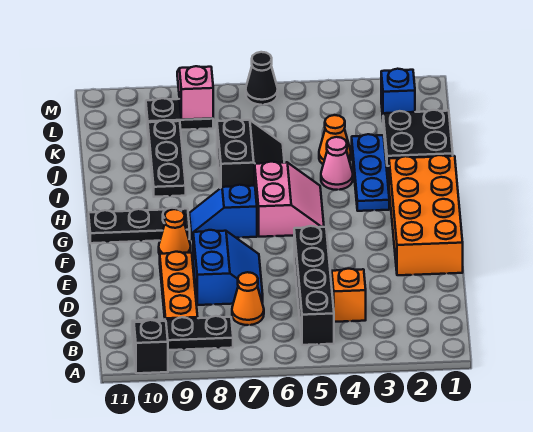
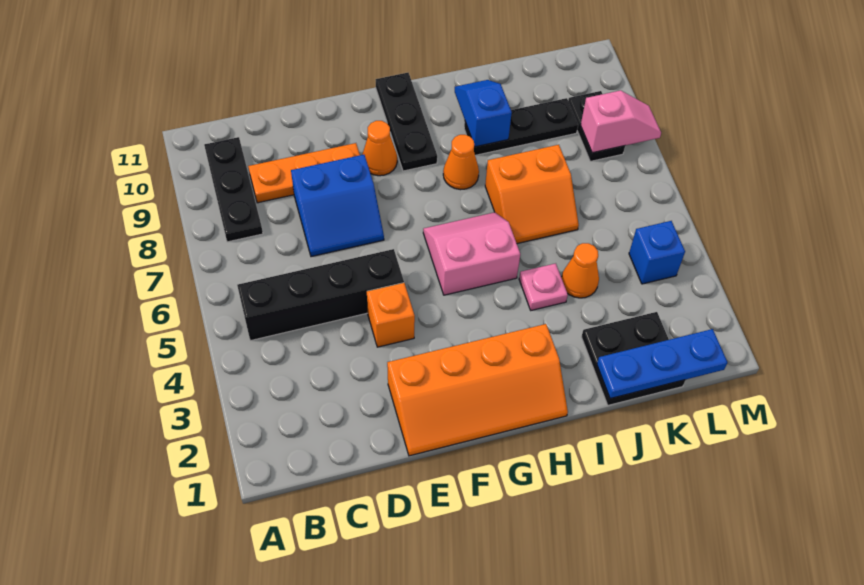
black 1x1 brick [134,320,168,373] -> none
orange 1x1 brick [332,269,366,322] -> orange 1x1 brick moved to [367,283,415,347]
orange 1x1 cone [232,272,264,325] -> orange 1x1 cone moved to [443,135,479,190]
orange 2x4 brick [389,155,463,275] -> orange 2x4 slope [387,324,568,456]
pink 2x2 slope [255,162,324,237] -> pink 2x2 slope turned to [423,212,520,295]
blue 1x2 slope [189,185,257,239] -> blue 1x2 slope moved to [455,80,512,147]
blue 1x3 plate [352,134,389,211] -> blue 1x3 plate moved to [597,329,727,398]
pink 1x1 cone [321,137,353,190] -> pink 1x1 plate [519,263,568,310]
black 2x2 slope [217,119,284,188] -> orange 2x2 slope [485,145,579,244]
blue 1x1 brick [381,69,415,115] -> blue 1x1 brick moved to [629,221,685,284]
black 1x1 cone [246,52,278,105] -> none

